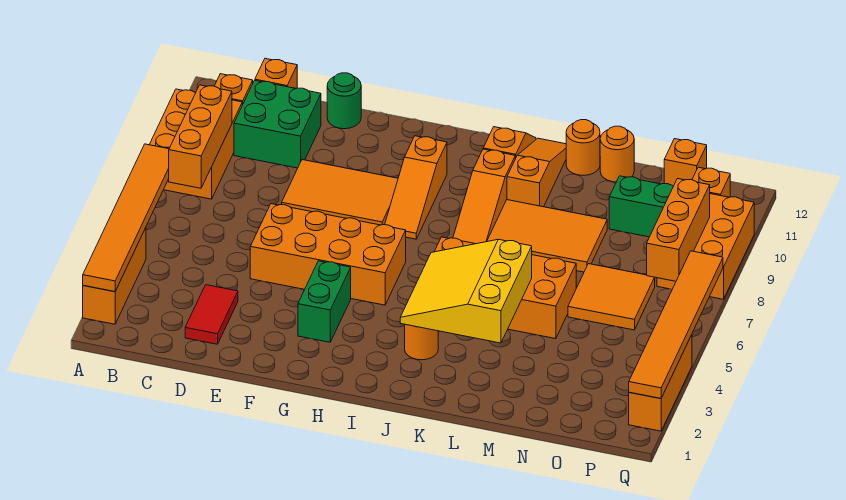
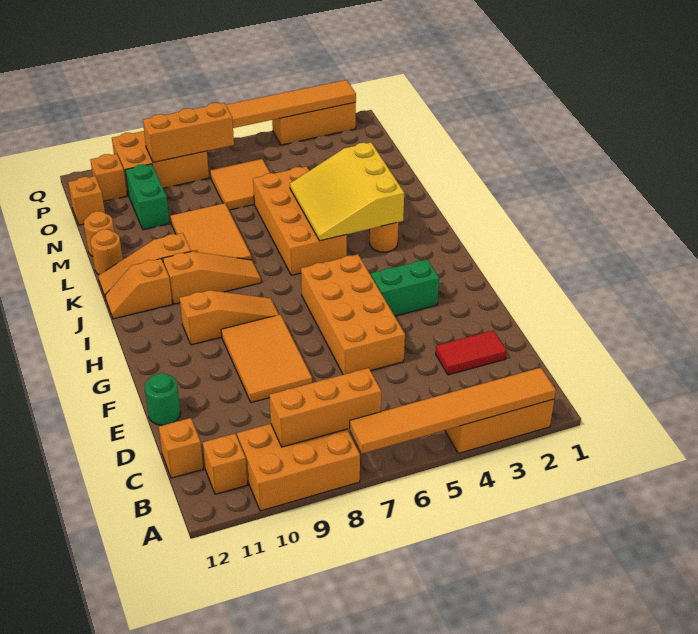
green 2x2 brick [234,80,321,168] -> none
yellow 3x3 slope [400,239,532,343] -> yellow 3x3 slope turned to [290,142,404,241]

